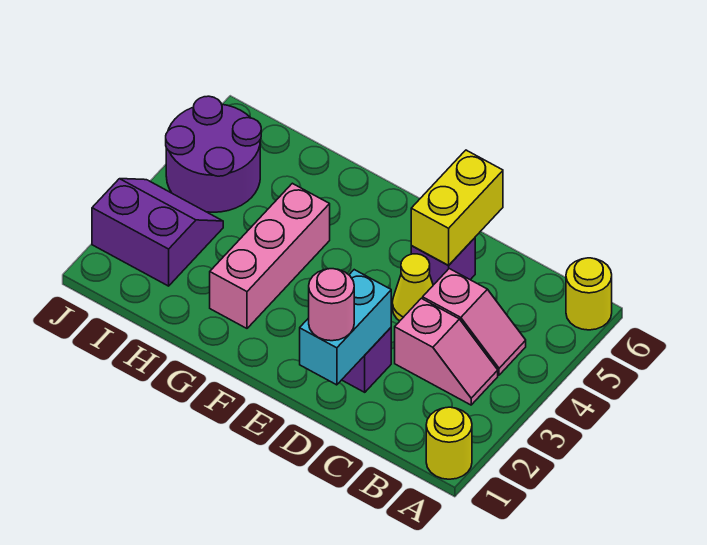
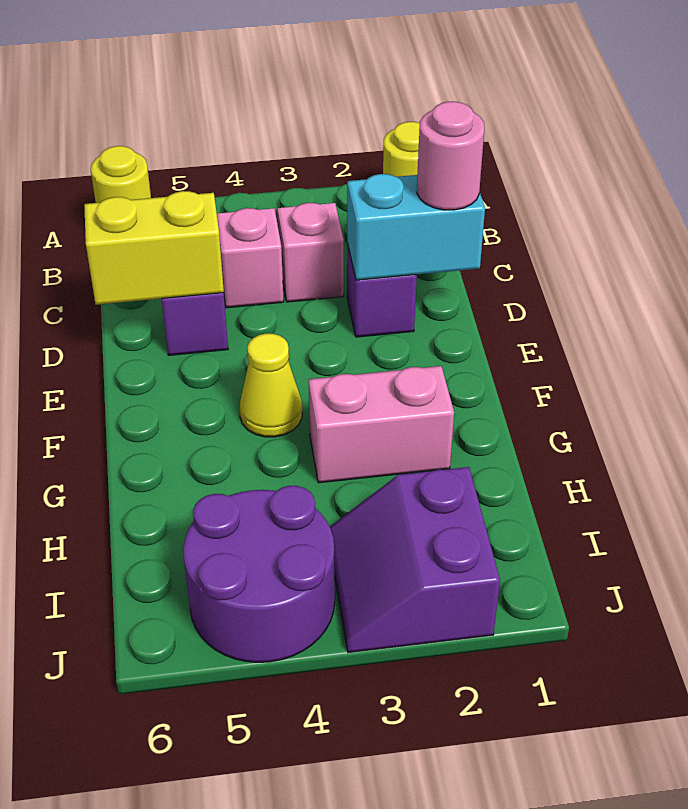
yellow 1x1 cone [392,254,433,321] -> yellow 1x1 cone moved to [239,333,302,437]
pink 1x3 brick [210,183,330,328] -> pink 1x2 brick [309,366,454,483]

